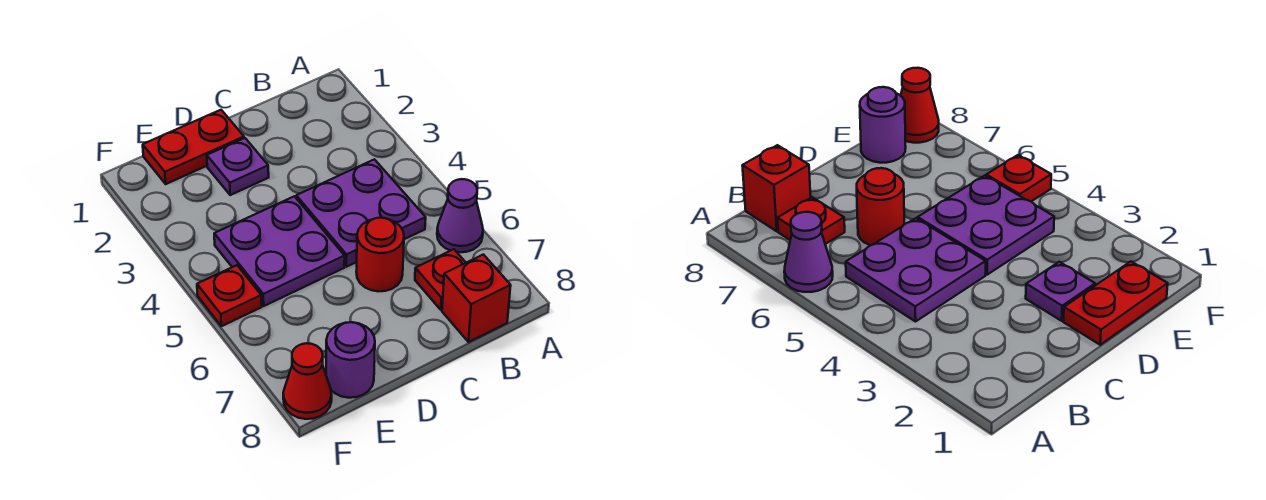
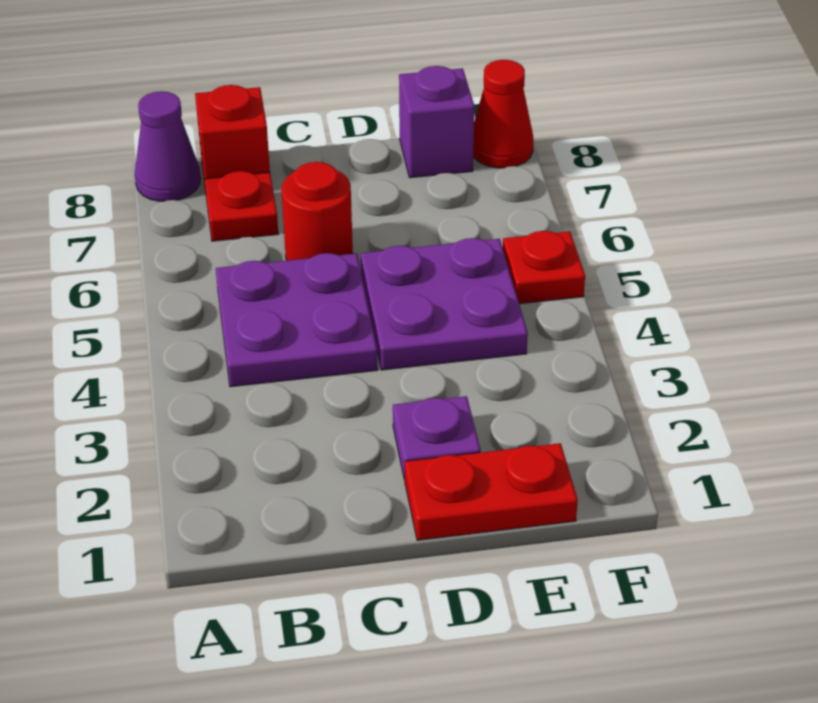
purple 1x1 cone [437,179,483,252] -> purple 1x1 cone moved to [135,91,201,201]
purple 1x1 round brick [326,322,375,398] -> purple 1x1 brick [399,66,474,178]

